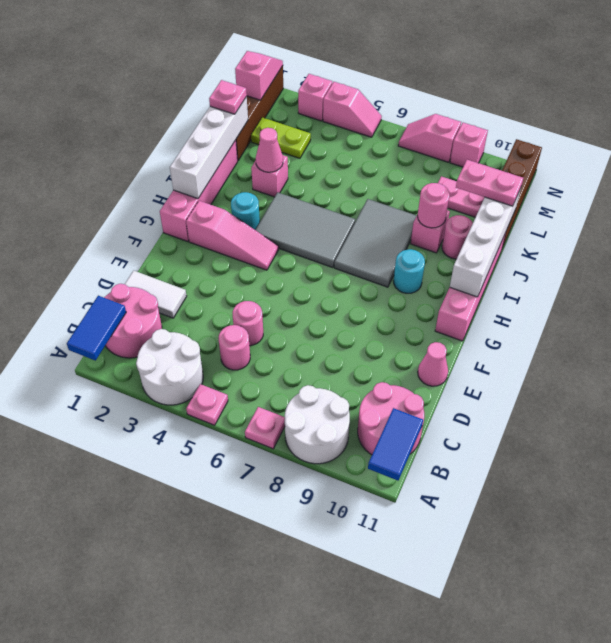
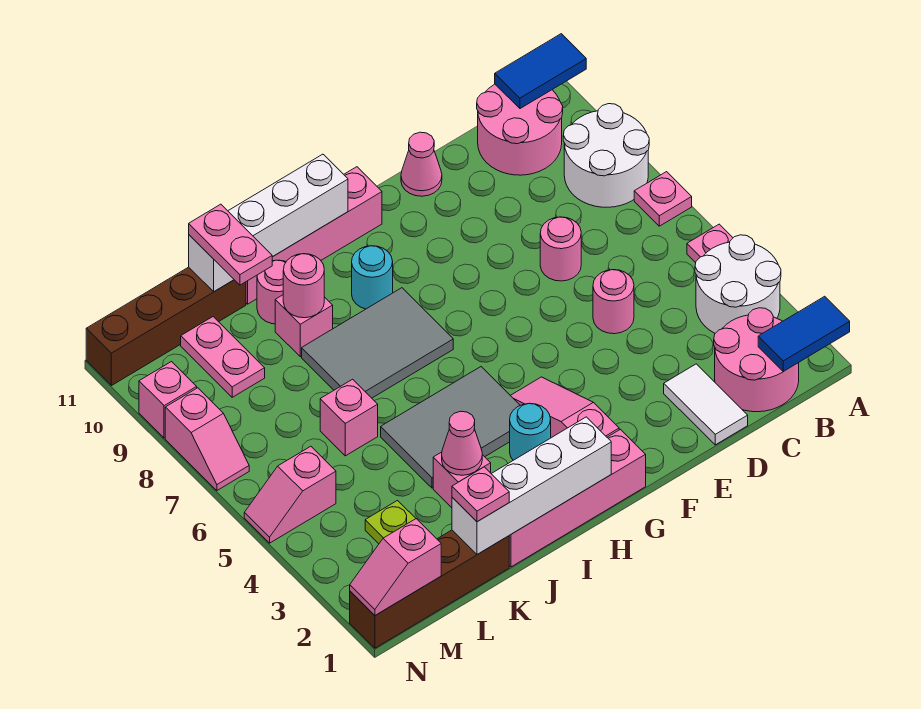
pink 1x1 round brick [219,325,250,370] -> pink 1x1 round brick moved to [540,217,581,281]
grey 2x3 tile [256,192,355,268] -> grey 2x3 tile turned to [381,367,520,488]
pink 1x1 brick [298,74,332,121] -> pink 1x1 brick moved to [320,379,378,456]
pink 1x2 slope [323,82,382,137] -> pink 1x2 slope turned to [244,446,336,543]

